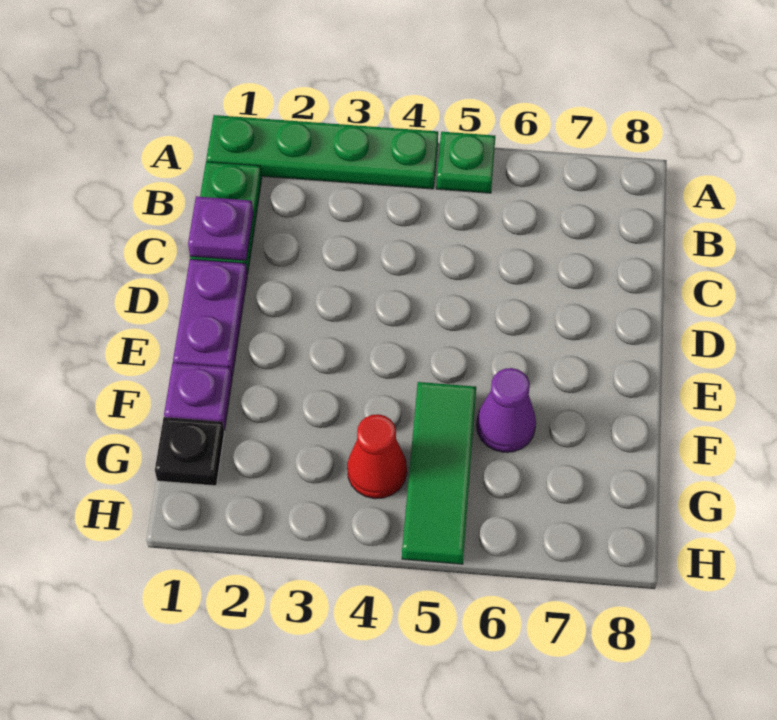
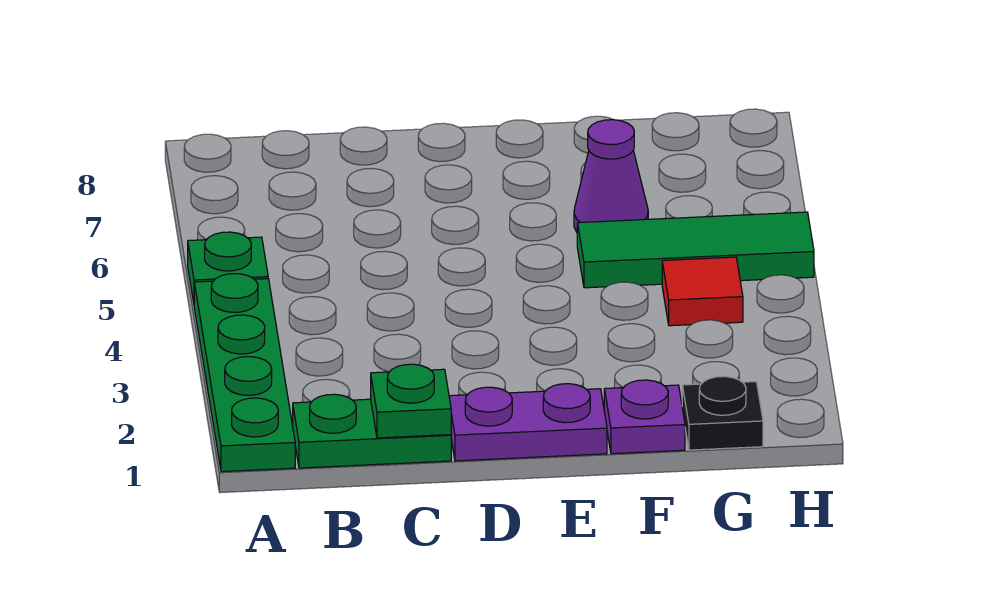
purple 1x1 plate [188,196,253,261] -> green 1x1 plate [371,364,451,438]
red 1x1 cone [347,414,407,499] -> red 1x1 tile [662,257,743,326]

